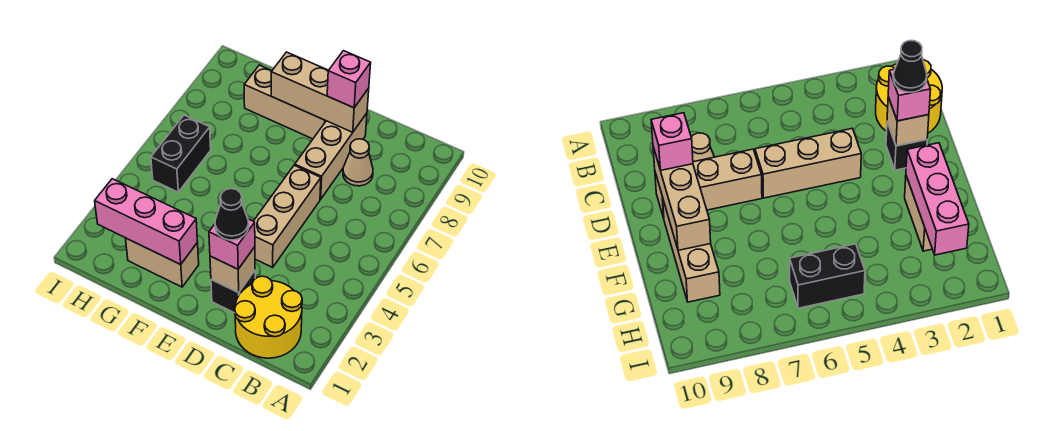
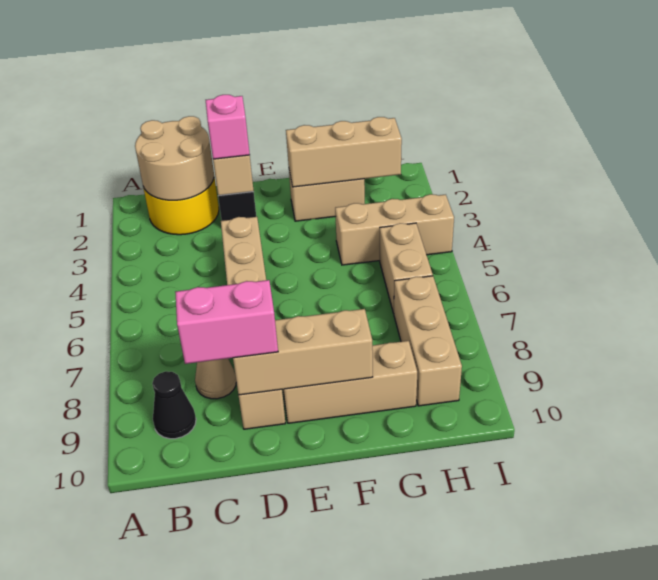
none -> tan 2x2 round brick [135,116,214,200]
black 1x1 cone [215,188,249,240] -> black 1x1 cone moved to [152,371,196,439]
pink 1x1 brick [327,51,371,108] -> pink 1x2 brick [175,280,278,364]
pink 1x3 brick [95,179,198,264] -> tan 1x3 brick [286,117,402,187]
none -> tan 1x3 brick [335,194,454,265]
black 1x2 brick [151,115,211,192] -> tan 1x2 brick [380,223,433,313]
none -> tan 1x3 brick [394,276,462,406]

